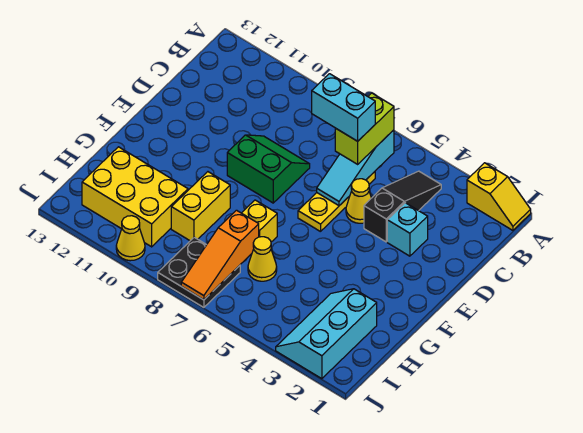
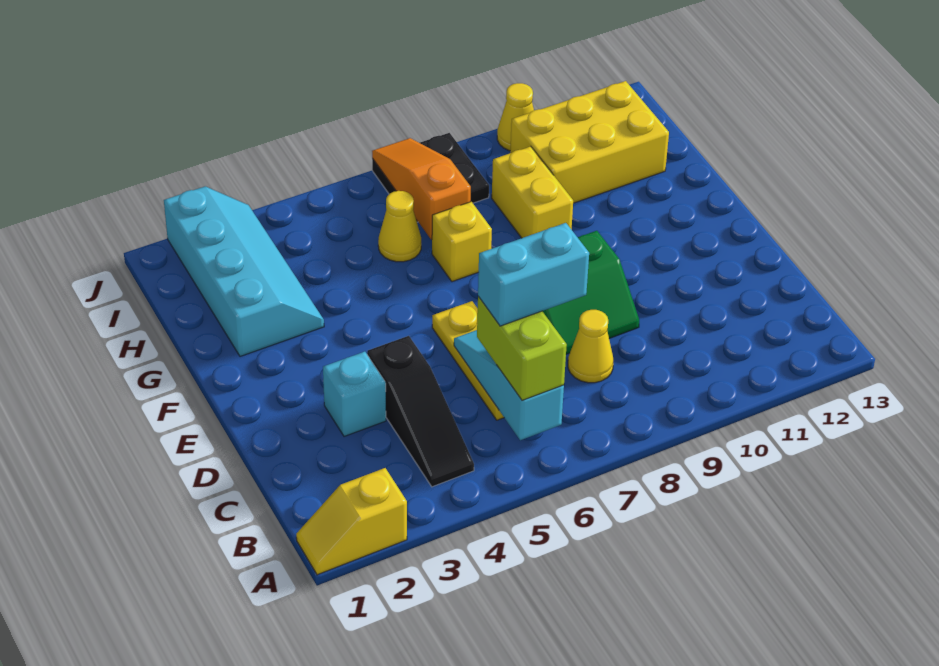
yellow 1x1 cone [346,179,371,223] -> yellow 1x1 cone moved to [568,310,613,383]
cyan 2x3 slope [276,289,377,379] -> cyan 2x4 slope [164,186,324,356]

